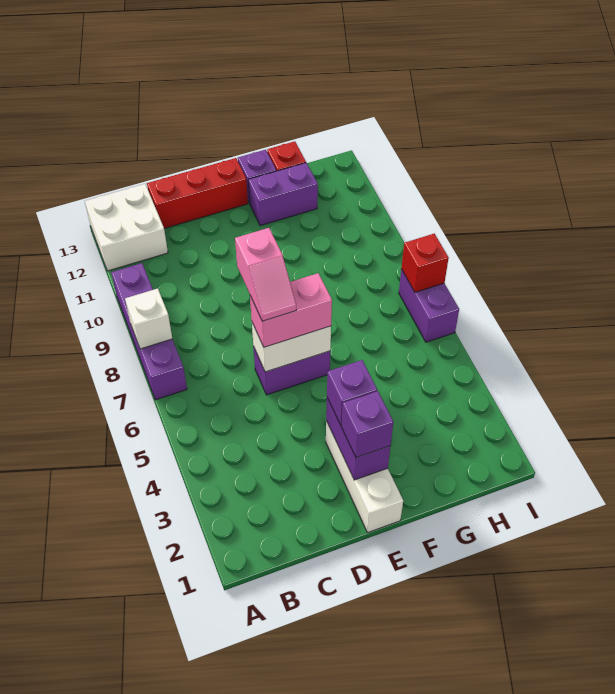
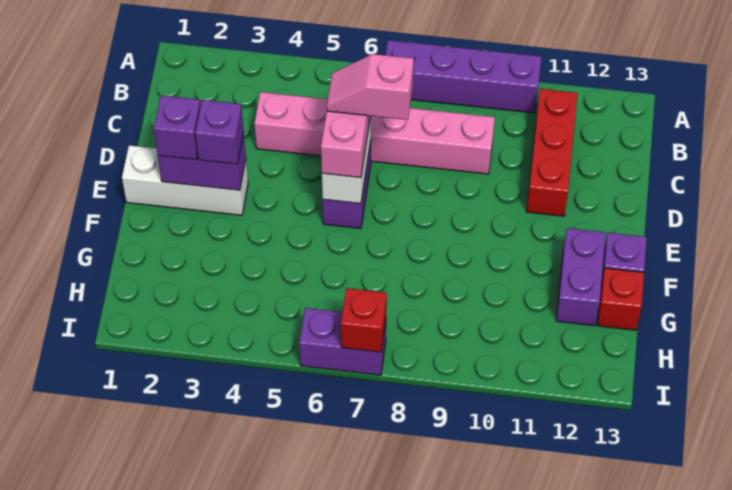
white 1x1 brick [125,289,172,349] -> none
white 2x2 brick [85,184,168,271] -> none
none -> pink 1x6 brick [254,92,495,174]
red 1x3 brick [147,158,248,228] -> red 1x3 brick moved to [527,89,578,216]

